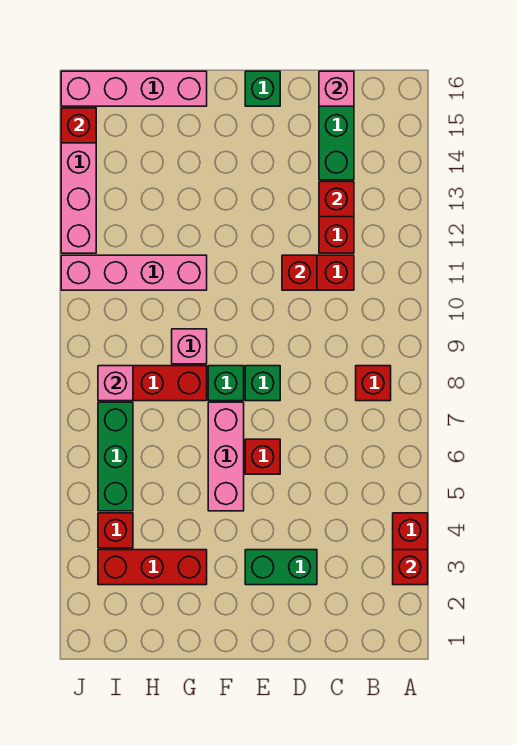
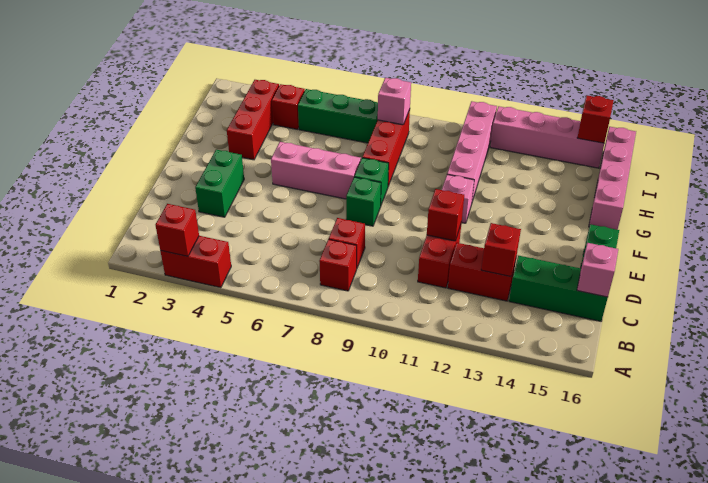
red 1x1 brick [245,439,280,474] -> red 1x1 brick moved to [329,218,365,268]
pink 1x1 brick [172,329,207,364] -> pink 1x1 brick moved to [442,175,474,223]

